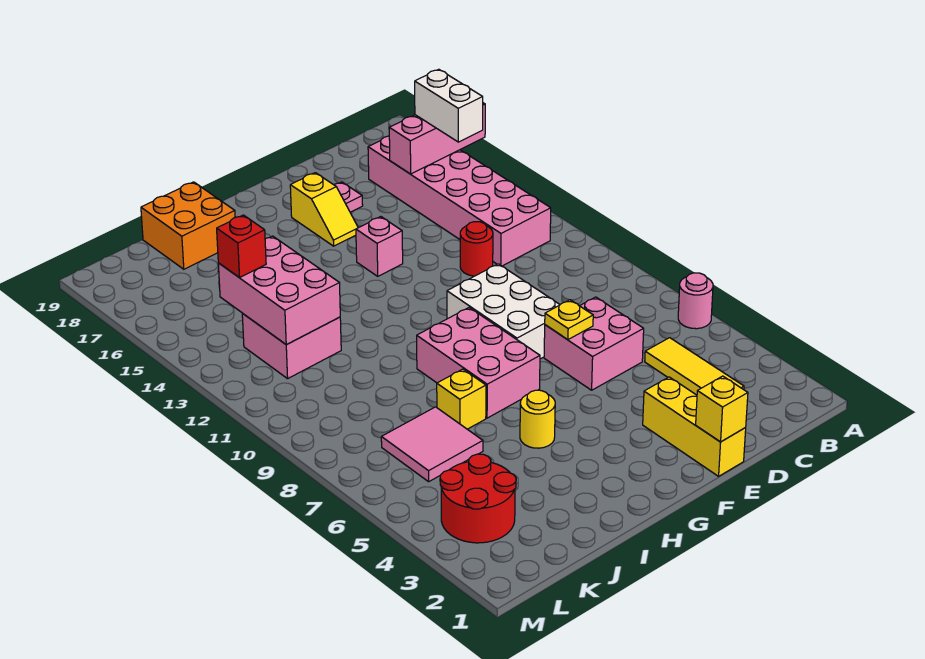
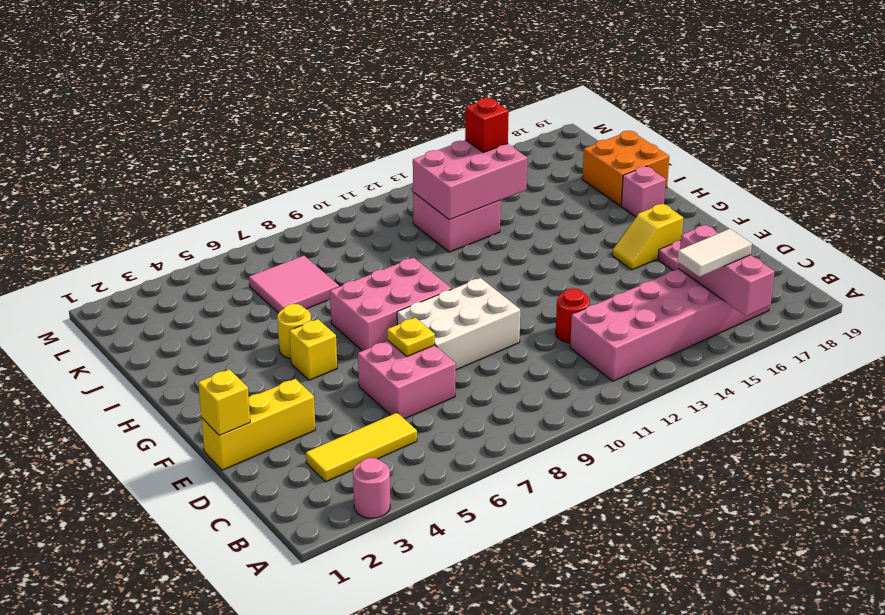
pink 1x1 round brick [678,273,713,329] -> pink 1x1 round brick moved to [353,458,390,518]
white 1x2 brick [415,69,483,142] -> white 1x2 tile [678,229,752,277]
pink 1x1 brick [356,217,403,276] -> pink 1x1 brick moved to [621,166,666,217]
yellow 1x1 brick [437,369,486,429] -> yellow 1x1 brick moved to [290,319,337,380]
red 2x2 round brick [440,454,516,543] -> none

